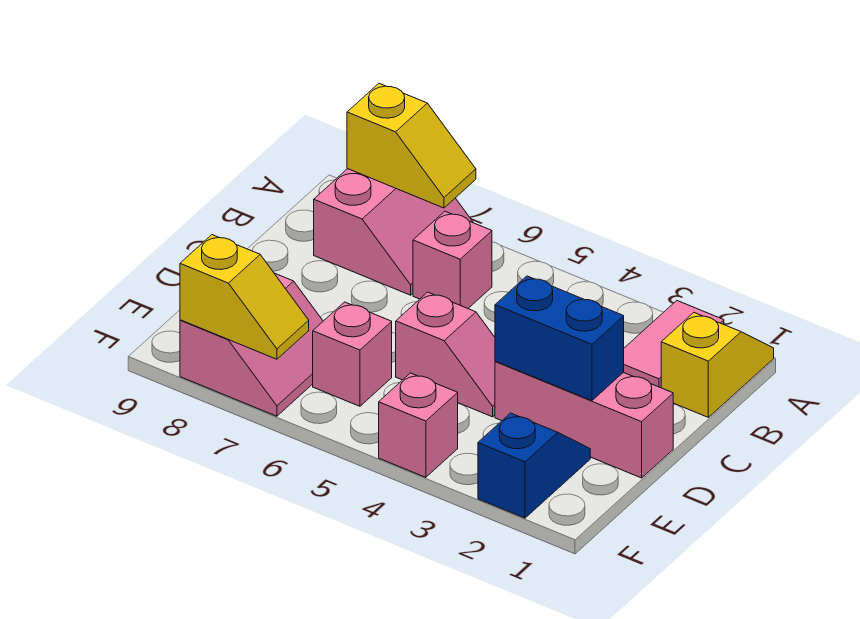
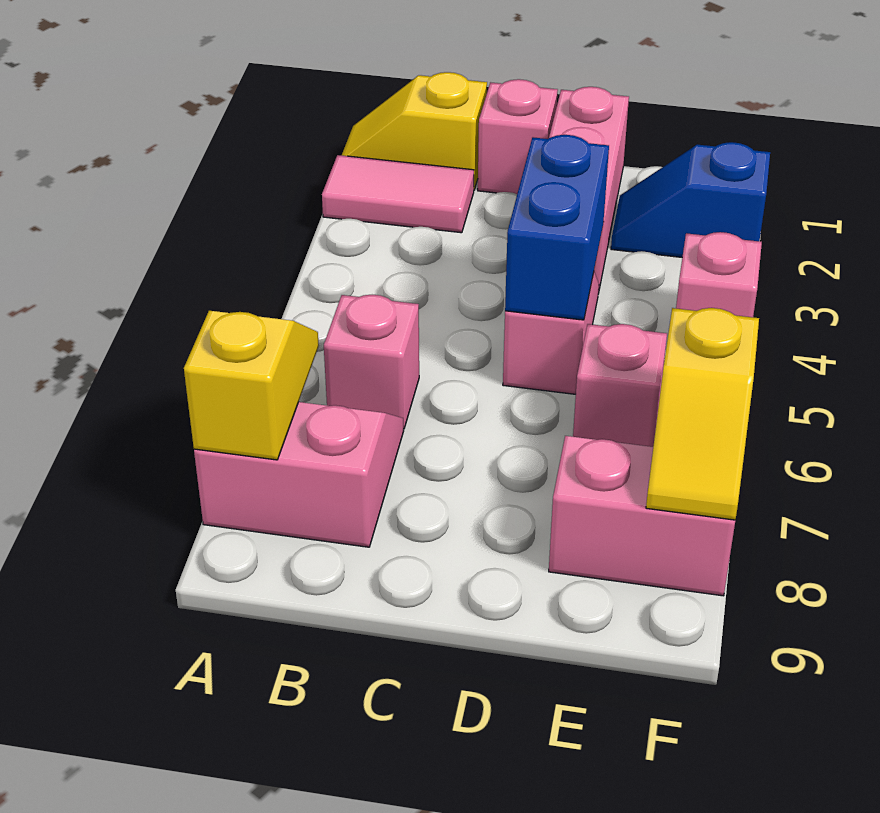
none -> pink 1x1 brick [478,79,558,194]
blue 1x2 brick [495,276,624,401] -> blue 1x2 brick moved to [505,135,609,320]
yellow 1x2 slope [180,235,309,359] -> yellow 1x2 slope turned to [646,308,759,520]

